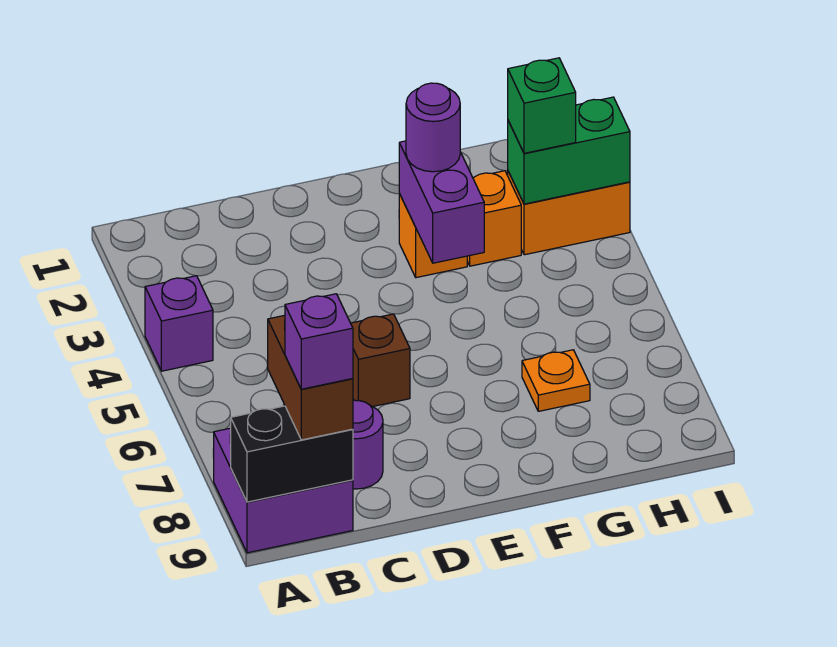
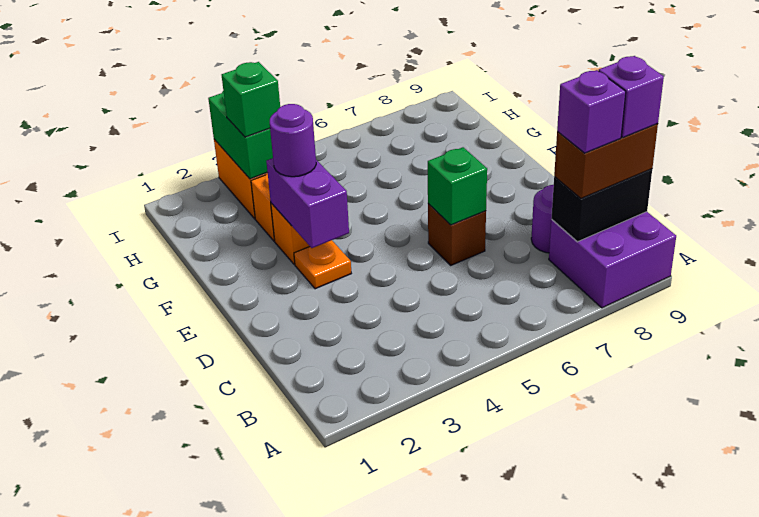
purple 1x1 brick [145,276,213,371] -> purple 1x1 brick moved to [557,70,626,153]
black 1x2 brick [230,406,353,502] -> black 1x2 brick turned to [551,169,652,242]
none -> green 1x1 brick [428,147,487,225]
purple 1x2 brick [399,141,484,263] -> purple 1x2 brick turned to [266,158,349,248]
orange 1x1 plate [522,350,590,411] -> orange 1x1 plate moved to [294,240,351,289]

